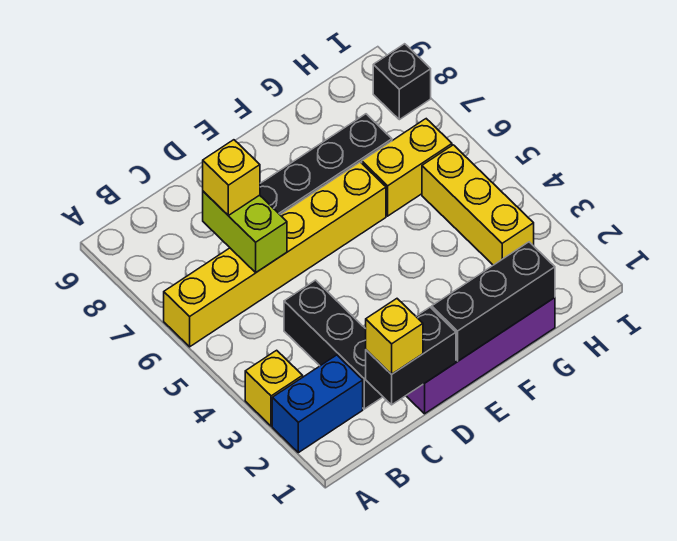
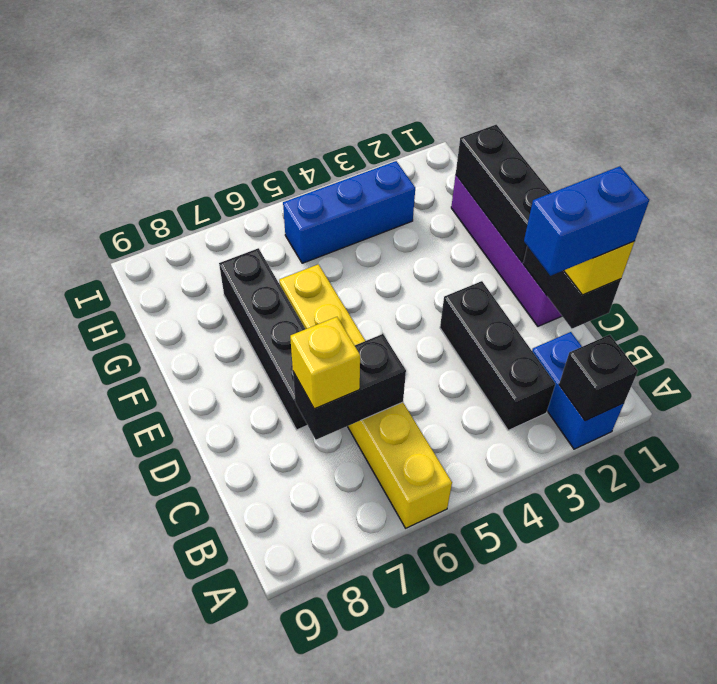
yellow 1x1 brick [245,350,303,426] -> none
none -> blue 1x2 brick [524,166,649,276]
black 1x3 brick [284,280,383,409] -> black 1x3 brick turned to [440,281,555,430]
lime 1x2 brick [203,191,287,272] -> black 1x2 brick [293,334,406,440]
yellow 1x2 brick [362,119,452,216] -> none
yellow 1x3 brick [422,145,534,265] -> blue 1x3 brick [283,161,415,263]
black 1x1 brick [373,44,431,120] -> black 1x1 brick moved to [559,335,638,421]

